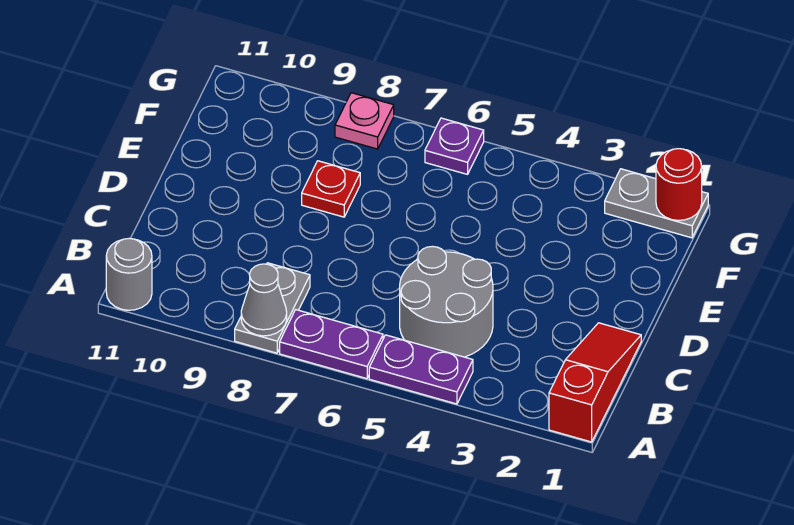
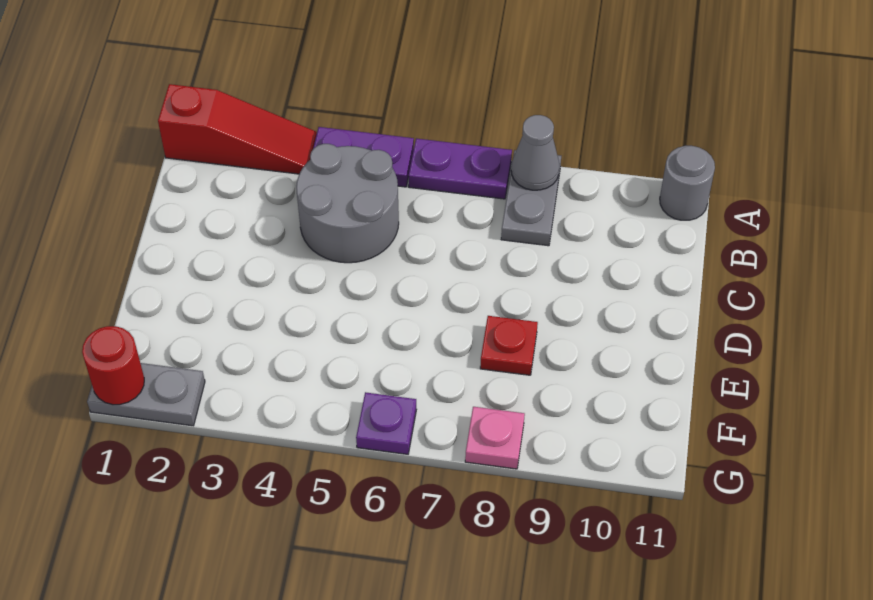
red 1x3 slope [549,323,641,442] -> red 1x3 slope turned to [158,84,317,174]

